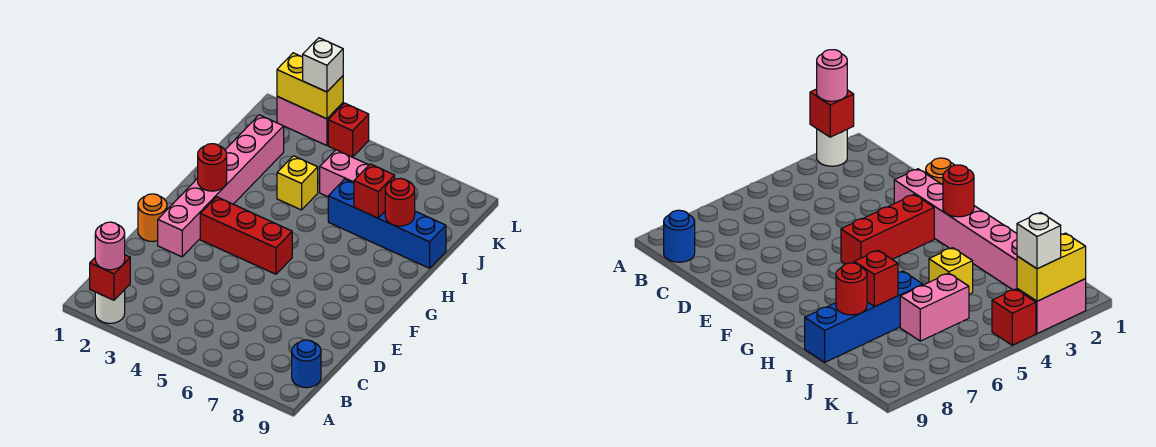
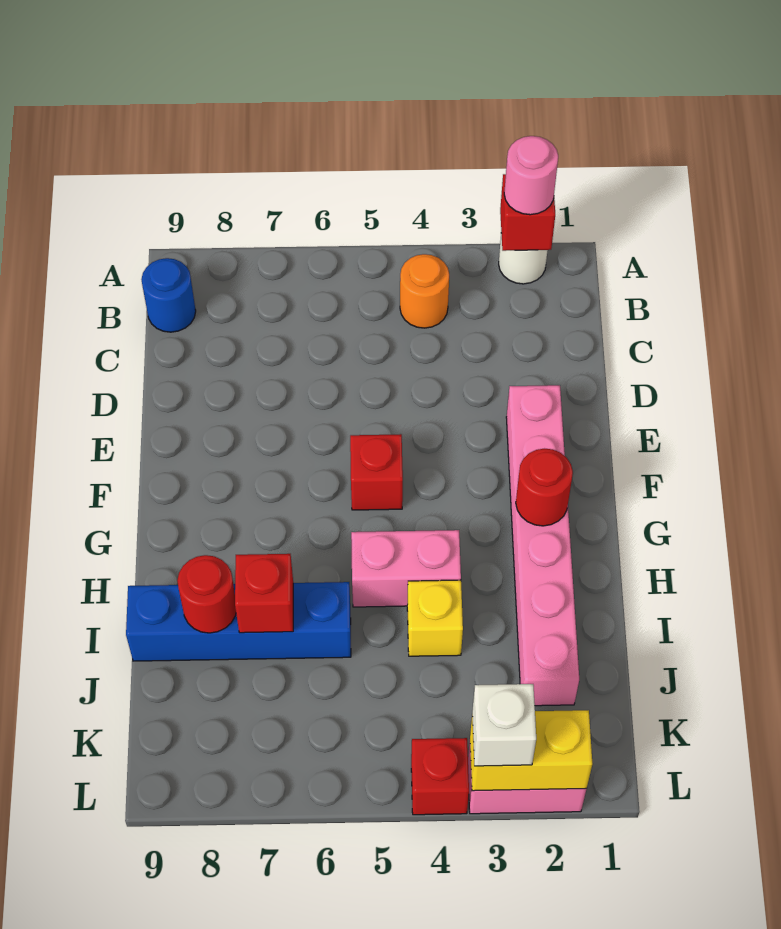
orange 1x1 round brick [138,194,167,241] -> orange 1x1 round brick moved to [400,254,449,328]
red 1x3 brick [200,197,292,274] -> red 1x1 brick [350,434,403,510]
pink 1x2 brick [320,150,369,197] -> pink 1x2 brick moved to [351,530,461,607]

